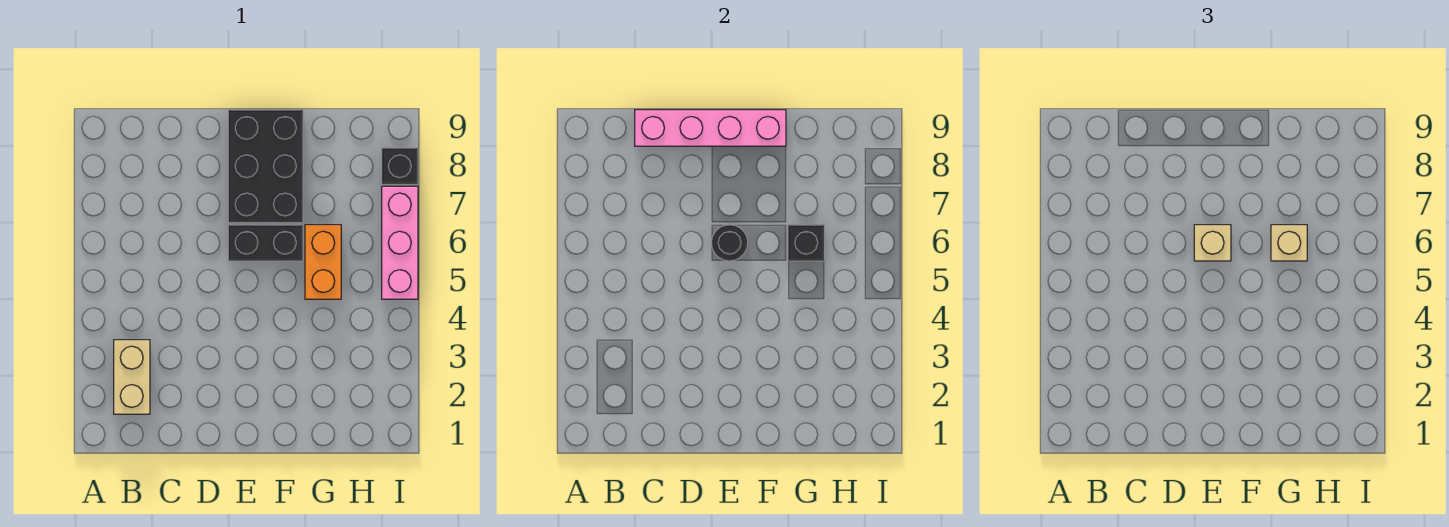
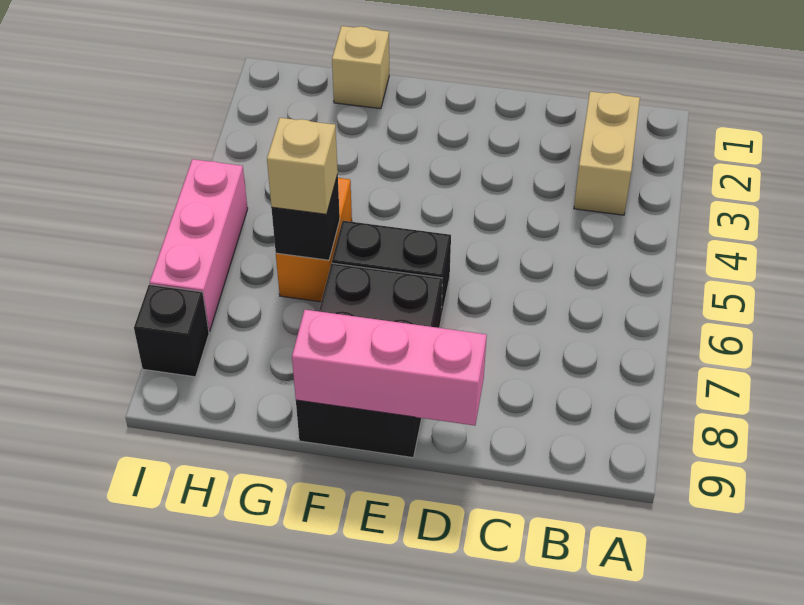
pink 1x4 brick [635,110,786,146] -> pink 1x3 brick [292,310,487,426]
black 1x1 round brick [711,225,748,261] -> none
tan 1x1 brick [1194,225,1231,261] -> tan 1x1 brick moved to [332,26,389,109]

